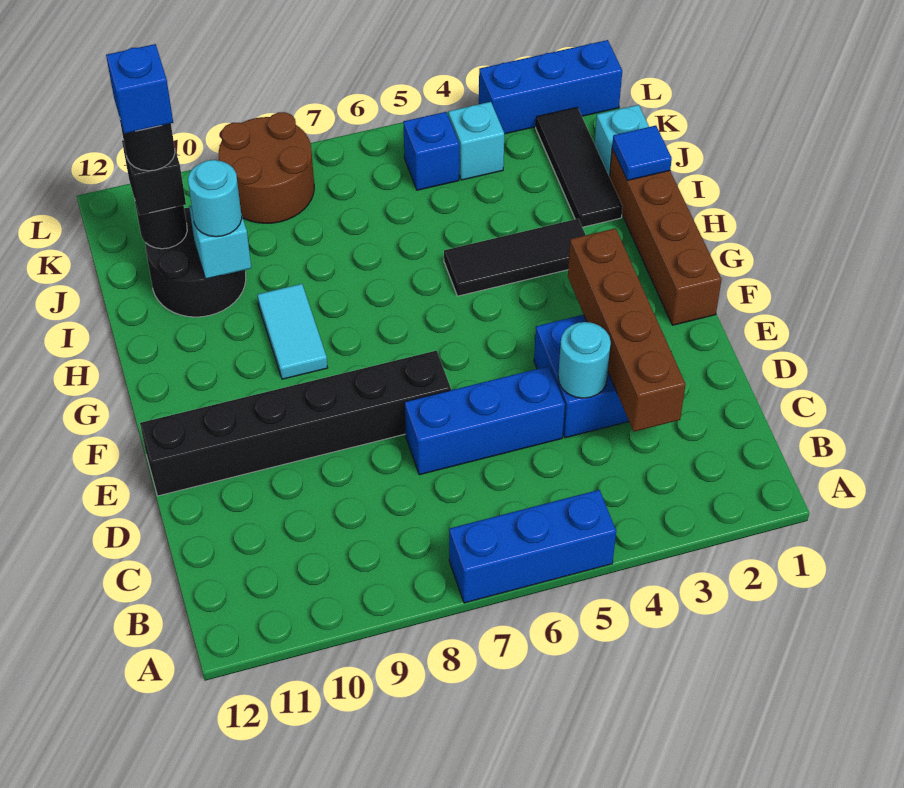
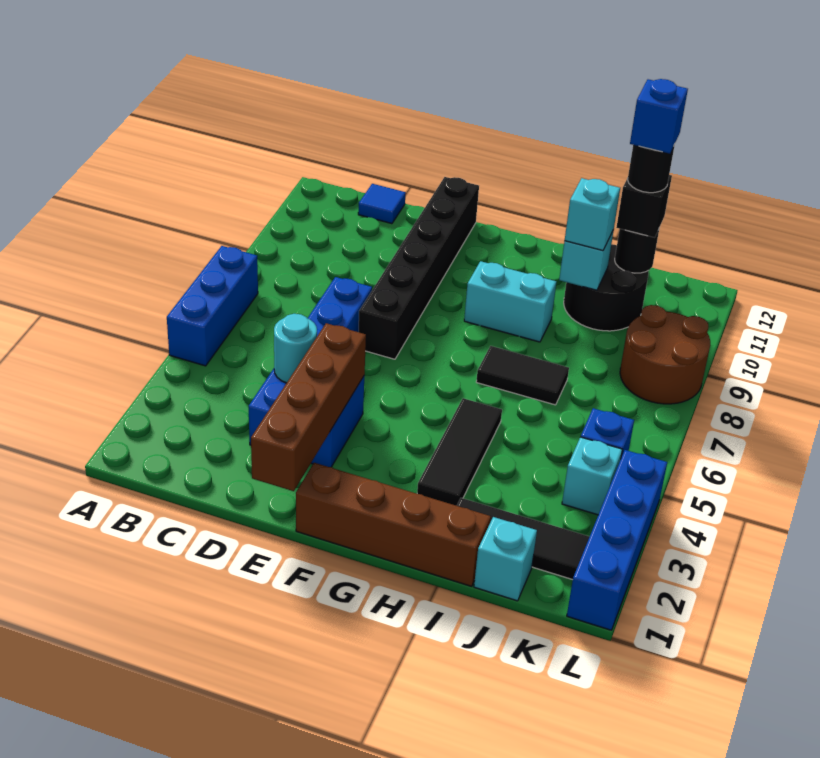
brown 1x4 brick [568,228,686,432] -> brown 1x4 brick turned to [251,323,366,491]
cyan 1x2 tile [257,284,328,379] -> cyan 1x2 brick [464,261,556,342]
none -> black 1x2 tile [476,346,569,405]
blue 1x1 tile [612,126,672,180] -> blue 1x1 tile moved to [358,184,406,224]
cyan 1x1 round brick [188,160,242,237] -> cyan 1x1 brick [565,178,620,251]
blue 1x3 brick [479,40,622,134] -> blue 1x4 brick [567,450,667,630]

